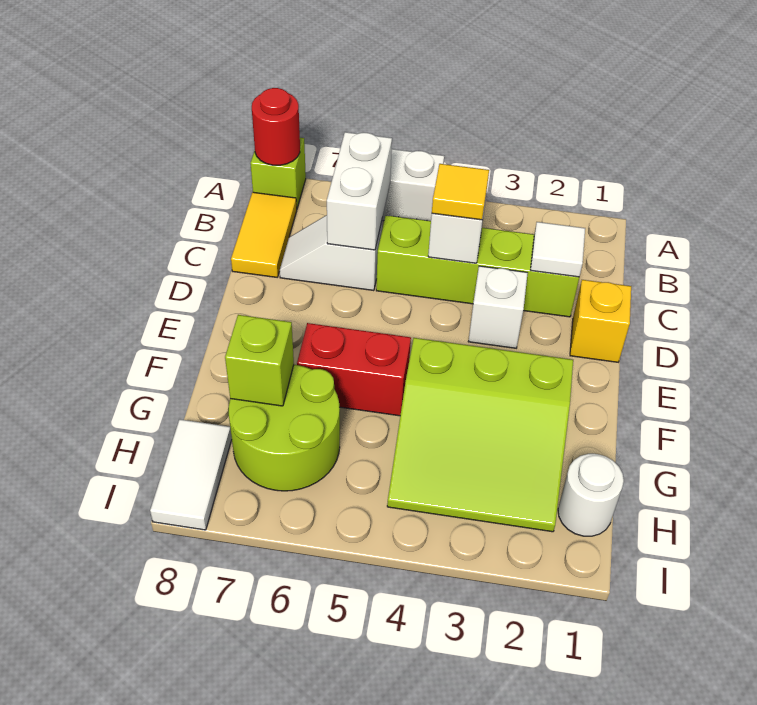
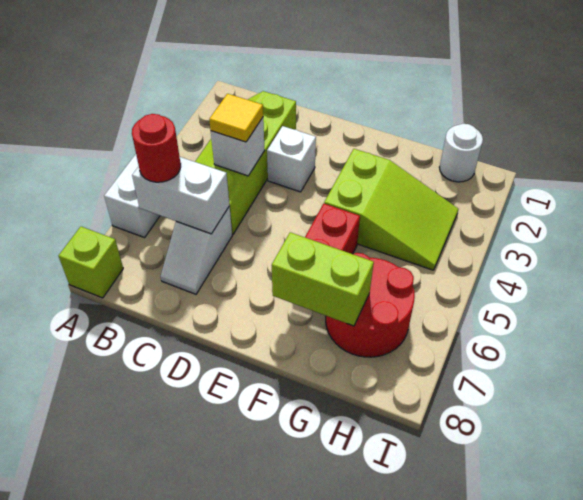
red 1x1 round brick [252,88,300,165] -> red 1x1 round brick moved to [132,114,181,182]
yellow 1x2 tile [231,192,297,277] -> none
white 1x1 tile [531,222,585,277] -> none
yellow 1x1 brick [570,280,631,362] -> none
lime 3x3 slope [387,338,573,532] -> lime 2x3 slope [324,149,458,270]
lime 2x2 round brick [229,365,340,491] -> red 2x2 round brick [326,253,415,357]
lime 1x1 brick [225,315,294,406] -> lime 1x2 brick [272,232,374,326]
white 1x2 tile [150,419,232,530] -> none

